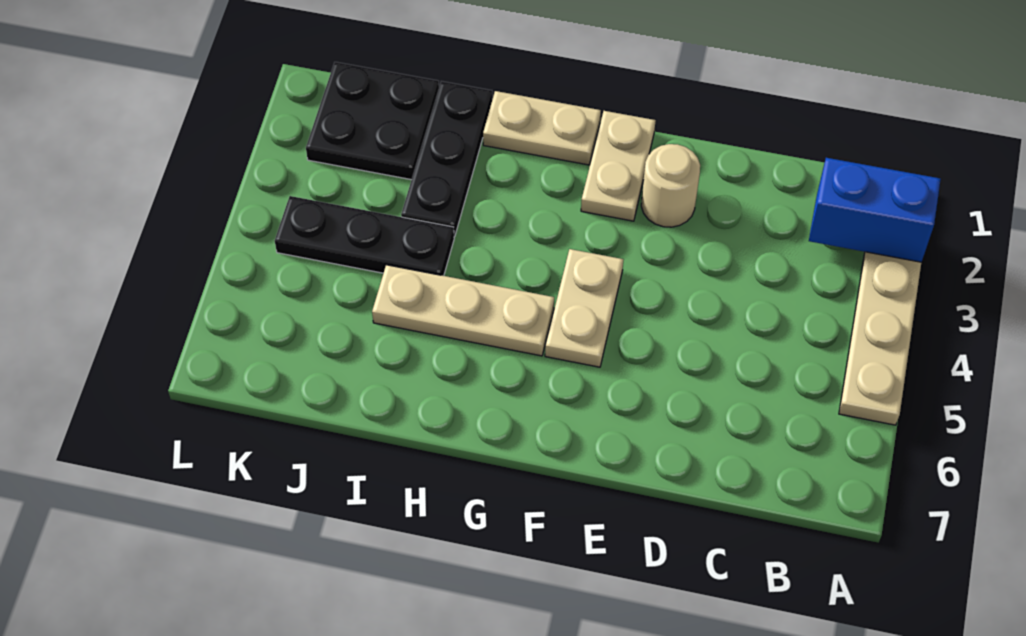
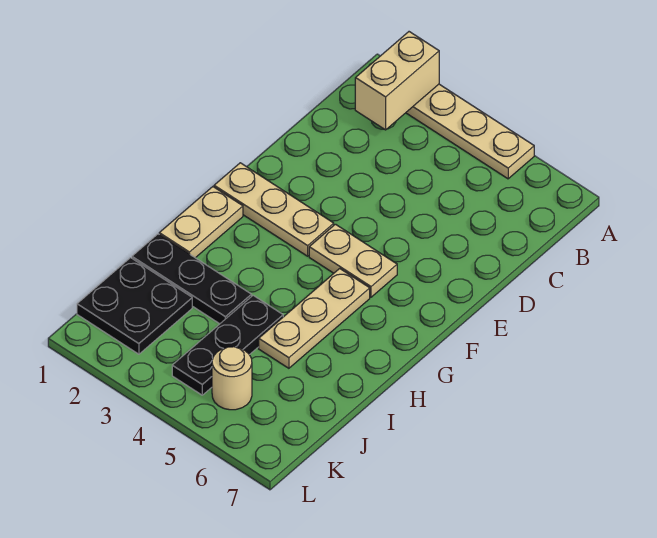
blue 1x2 brick [809,158,941,262] -> tan 1x2 brick [355,32,439,130]
tan 1x1 round brick [641,144,700,227] -> tan 1x1 round brick moved to [212,347,252,410]
tan 1x2 plate [581,111,656,221] -> tan 1x3 plate [214,163,334,256]

